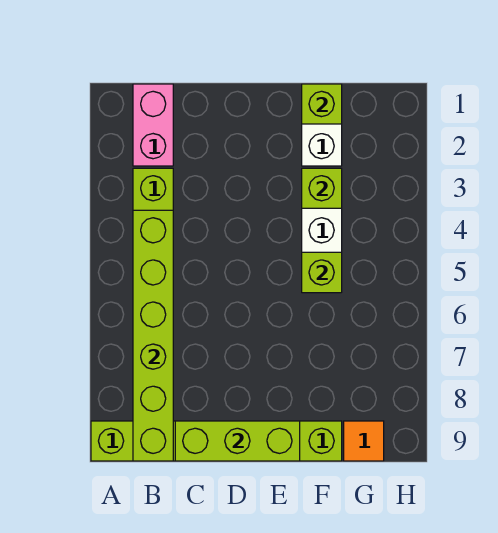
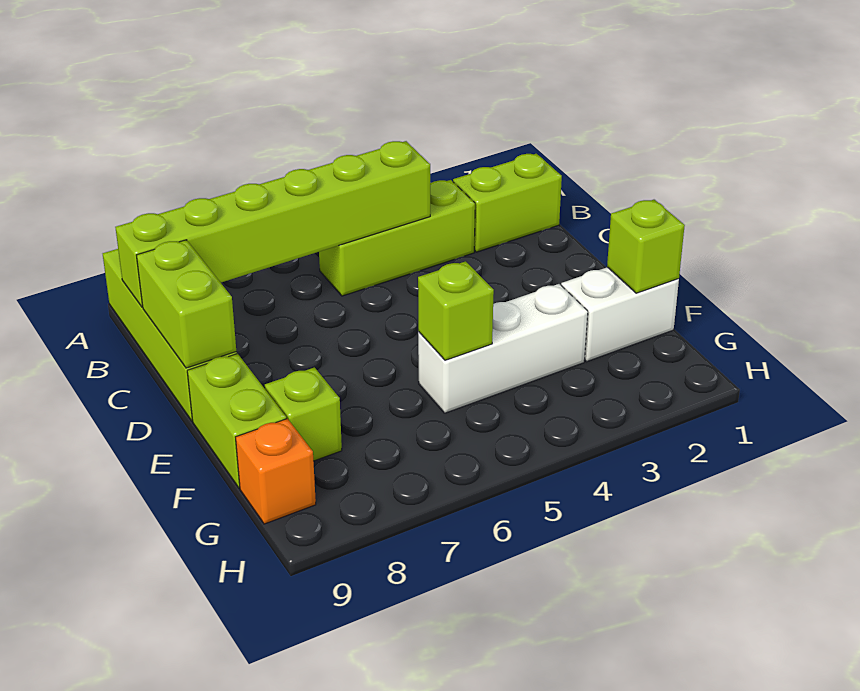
pink 1x2 brick [133,84,173,166] -> lime 1x2 brick [453,154,562,252]
lime 1x3 brick [175,421,300,461] -> lime 1x2 brick [136,240,236,368]
lime 1x1 brick [302,168,342,208] -> lime 1x1 brick moved to [265,367,342,461]
orange 1x1 tile [344,421,384,461] -> orange 1x1 brick [236,419,316,524]

